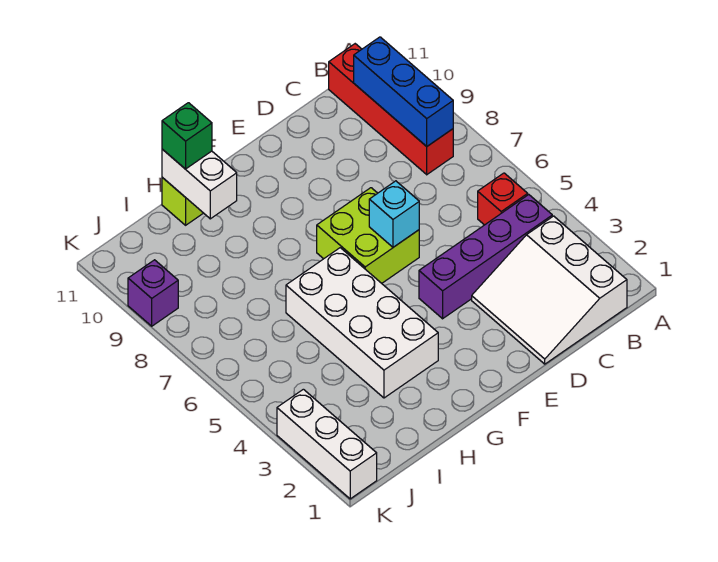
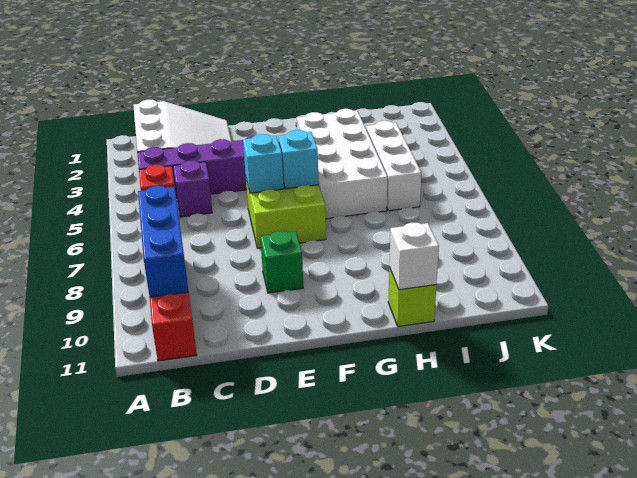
none -> cyan 1x1 brick [278,130,319,189]
white 1x2 brick [162,149,237,219] -> white 1x1 brick [389,223,439,290]
green 1x1 brick [162,103,212,169] -> green 1x1 brick moved to [260,231,303,293]
white 1x3 brick [277,389,377,499] -> white 1x3 brick moved to [366,121,421,211]
purple 1x1 brick [128,260,178,326] -> purple 1x1 brick moved to [173,161,212,217]

